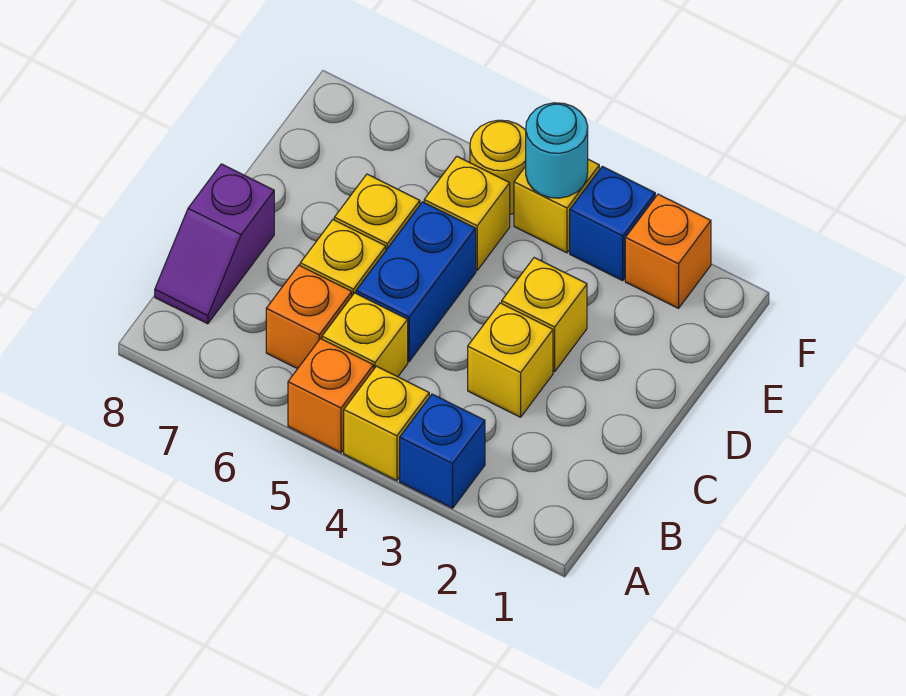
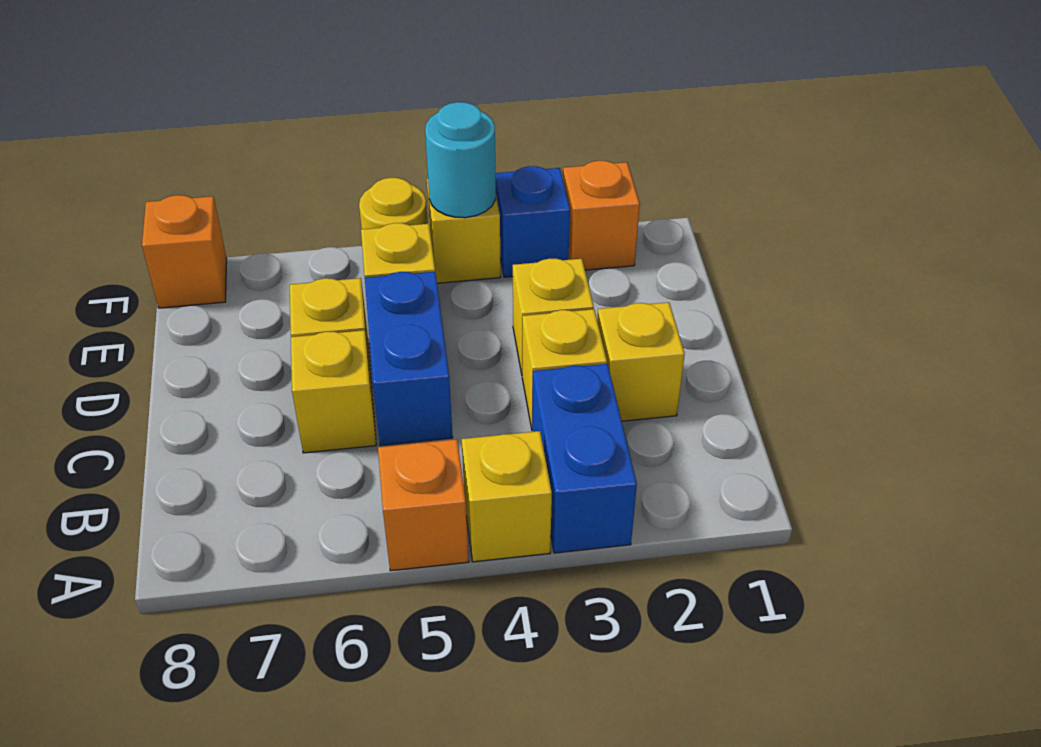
blue 1x1 brick [400,394,485,508] -> blue 1x2 brick [532,364,637,553]
yellow 1x1 brick [322,293,408,377] -> yellow 1x1 brick moved to [597,302,685,421]
orange 1x1 brick [266,265,352,369] -> orange 1x1 brick moved to [142,195,227,308]
purple 1x2 slope [155,164,274,324] -> none

